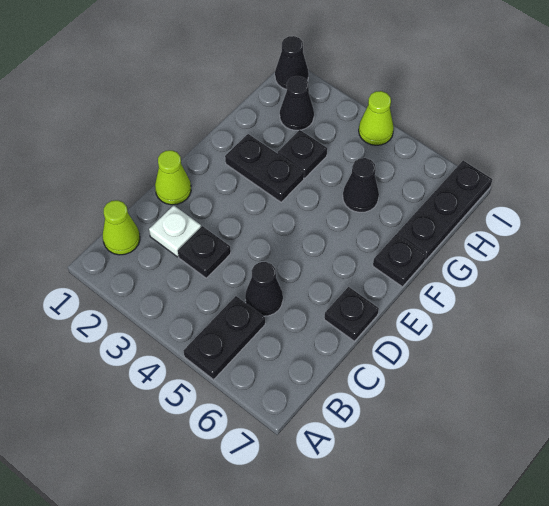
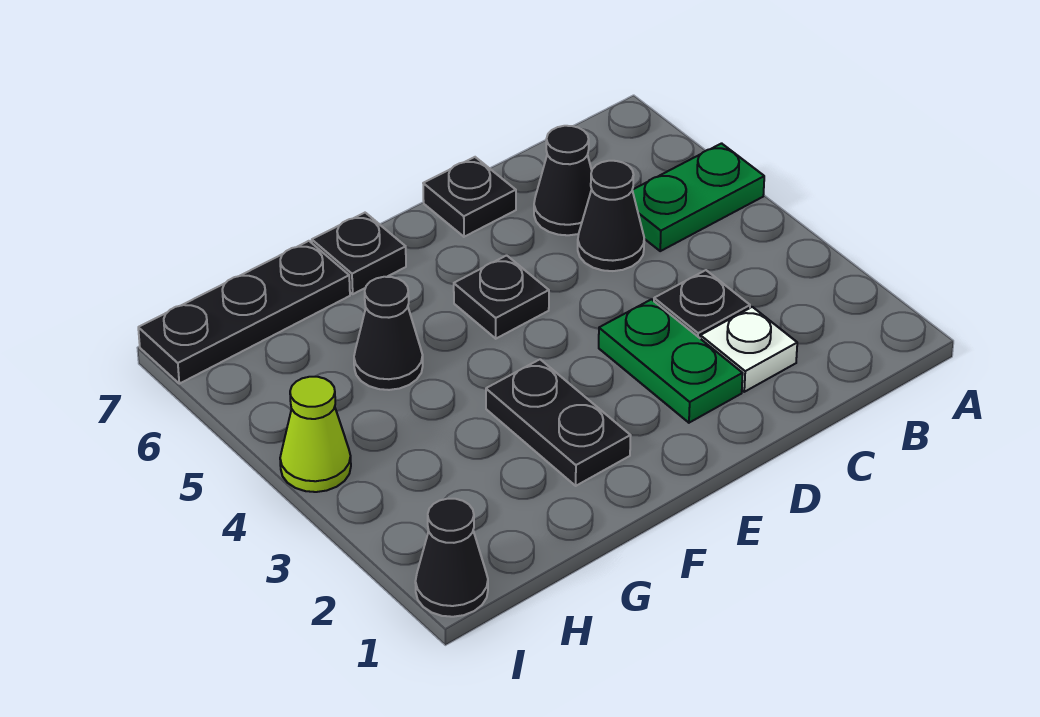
black 1x2 plate [184,296,265,380] -> green 1x2 plate [632,143,764,251]
lime 1x1 cone [103,200,140,255] -> none
lime 1x1 cone [155,150,191,205] -> none
none -> green 1x2 plate [599,299,743,423]
black 1x1 plate [278,130,327,178] -> black 1x1 plate moved to [454,255,549,339]
black 1x1 cone [280,76,314,130] -> black 1x1 cone moved to [534,126,592,235]

